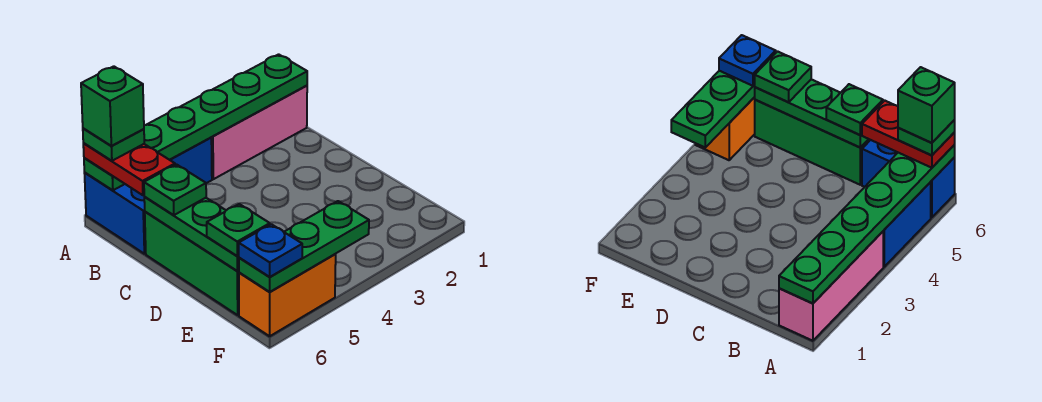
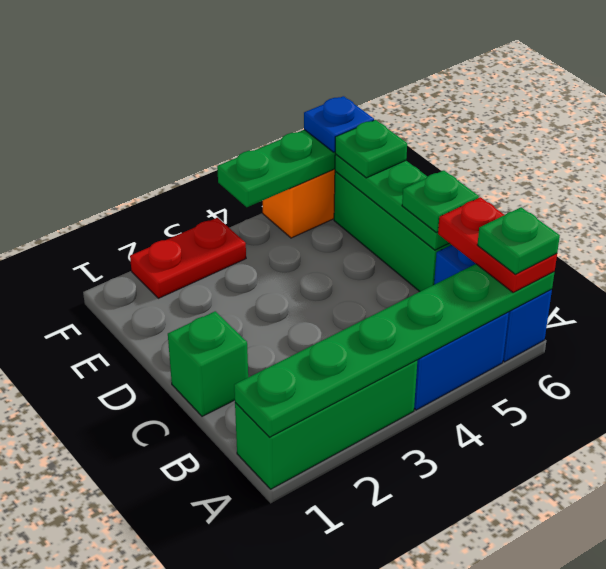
pink 1x3 brick [211,86,307,179] -> green 1x3 brick [235,360,417,489]
green 1x1 brick [81,66,144,146] -> green 1x1 brick moved to [168,311,248,416]
none -> red 1x2 plate [130,218,246,298]

